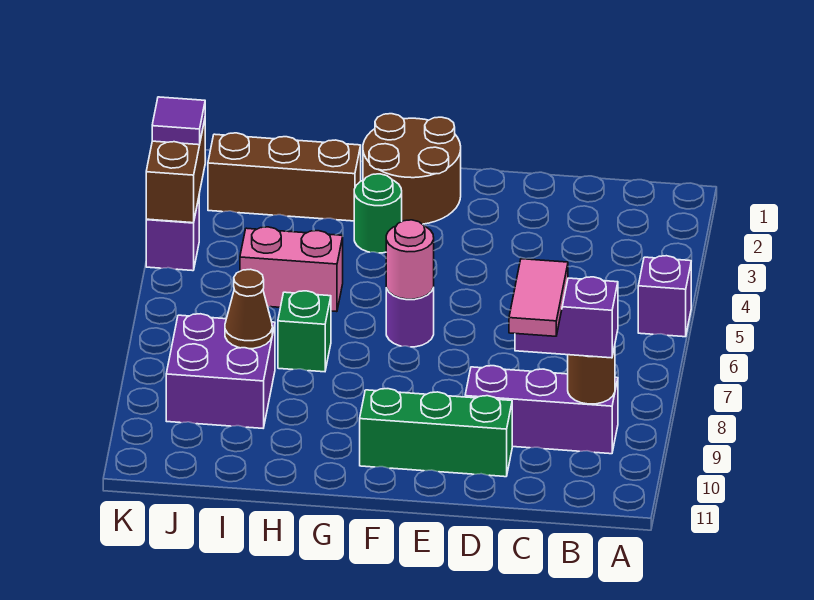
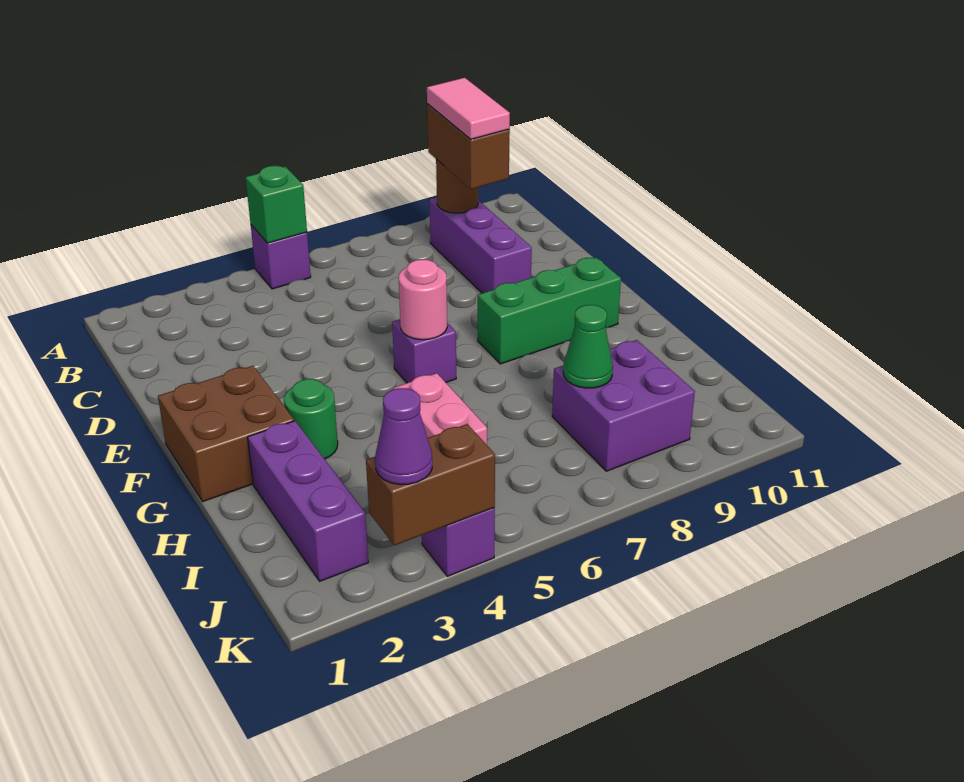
purple 1x2 brick [515,277,618,358] -> brown 1x2 brick [427,104,510,189]
pink 1x2 tile [509,259,568,336] -> pink 1x2 tile turned to [427,78,510,139]
green 1x3 brick [360,389,512,477] -> green 1x3 brick turned to [478,257,621,364]
brown 2x2 round brick [363,114,461,224] -> brown 2x2 brick [158,366,294,501]
purple 1x1 round brick [386,288,434,347] -> purple 1x1 brick [392,319,456,383]
brown 1x3 brick [208,133,361,221] -> purple 1x3 brick [248,421,368,581]
green 1x1 brick [278,291,331,372] -> green 1x1 brick moved to [246,166,307,243]
brown 1x1 cone [225,269,272,349] -> green 1x1 cone [563,305,613,388]
purple 1x1 tile [152,97,205,145] -> purple 1x1 cone [375,388,432,485]

